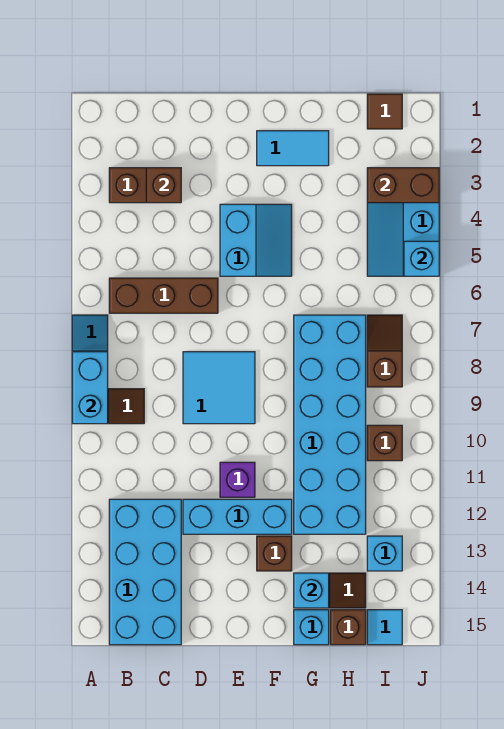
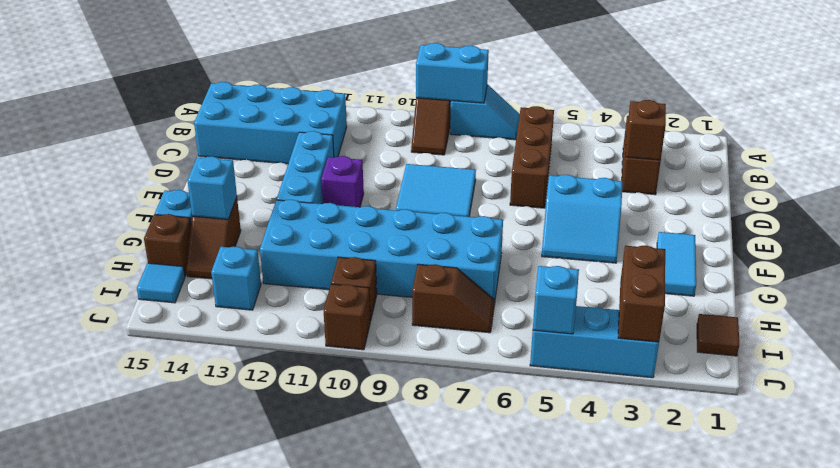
brown 1x1 brick [257,536,292,571] -> brown 1x1 brick moved to [324,284,370,350]

